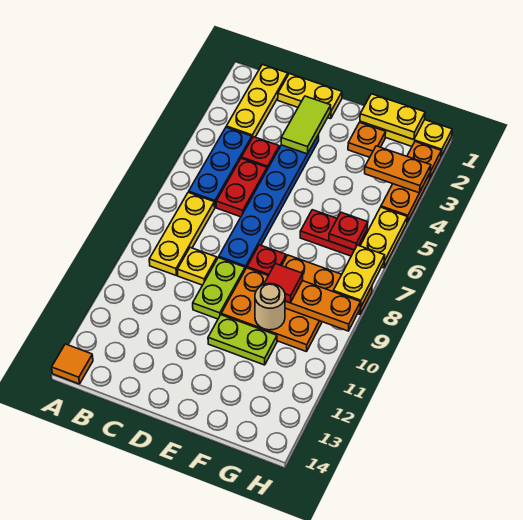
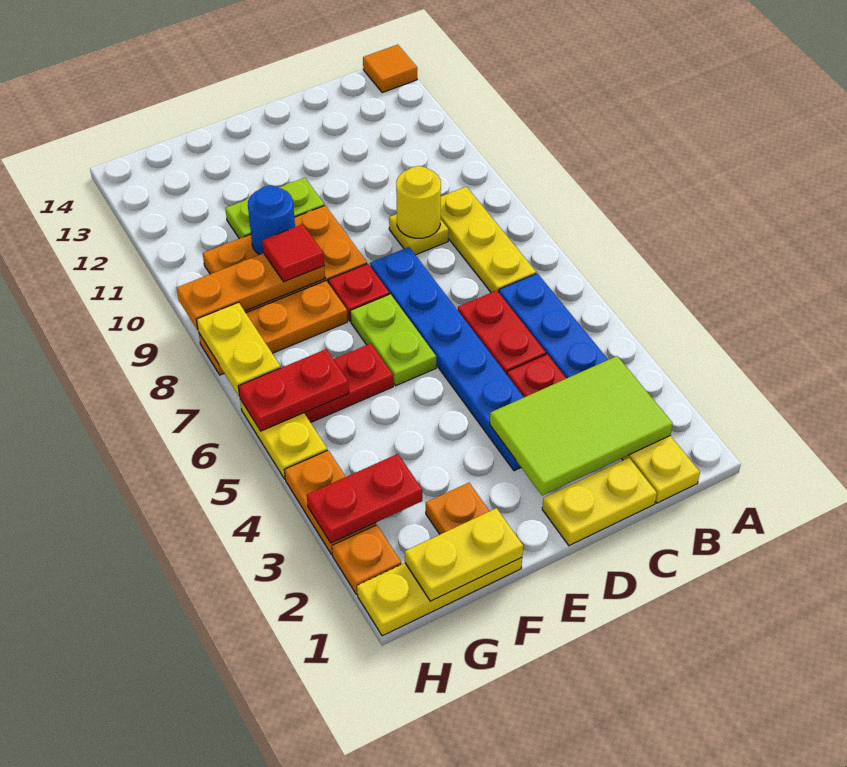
none -> yellow 1x1 round brick [396,166,441,238]
lime 1x2 tile [281,96,331,154] -> lime 2x3 tile [490,356,673,496]
lime 1x2 plate [193,257,245,319] -> lime 1x2 plate moved to [350,294,436,386]
tan 1x1 round brick [255,284,285,330] -> blue 1x1 round brick [248,186,295,255]
orange 1x2 plate [365,146,431,193] -> red 1x2 plate [307,454,422,543]
red 1x1 plate [329,212,368,250] -> red 1x2 plate [238,349,349,431]

